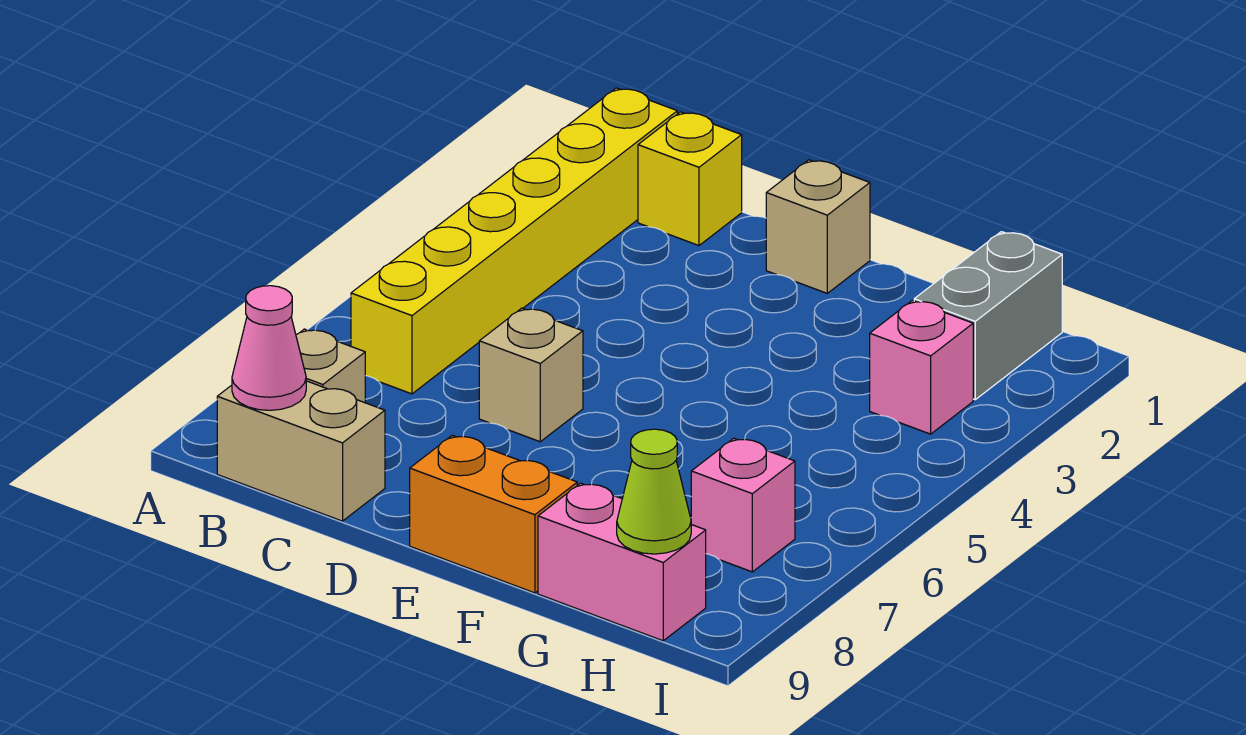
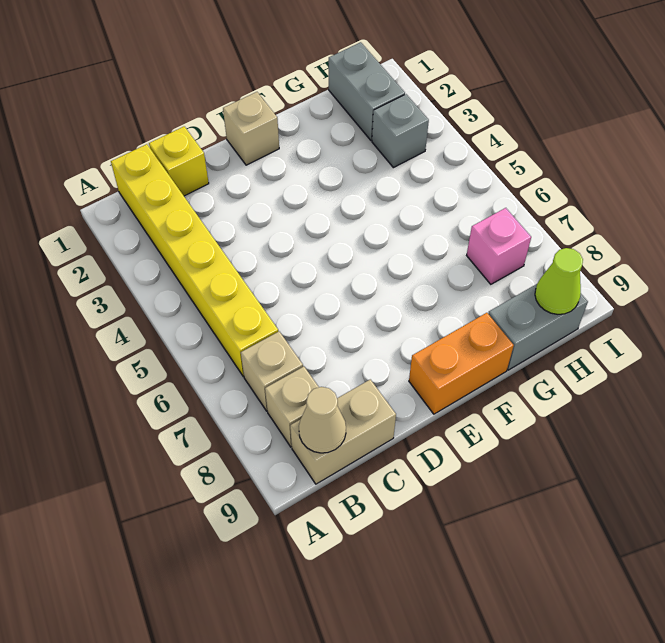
pink 1x1 cone [232,286,306,410] -> tan 1x1 cone [299,387,346,453]
tan 1x1 brick [479,308,583,442] -> tan 1x1 brick moved to [241,331,303,411]
pink 1x2 brick [538,483,706,641] -> grey 1x2 brick [488,284,588,370]
pink 1x1 brick [870,301,973,434] -> grey 1x1 brick [372,94,429,168]

